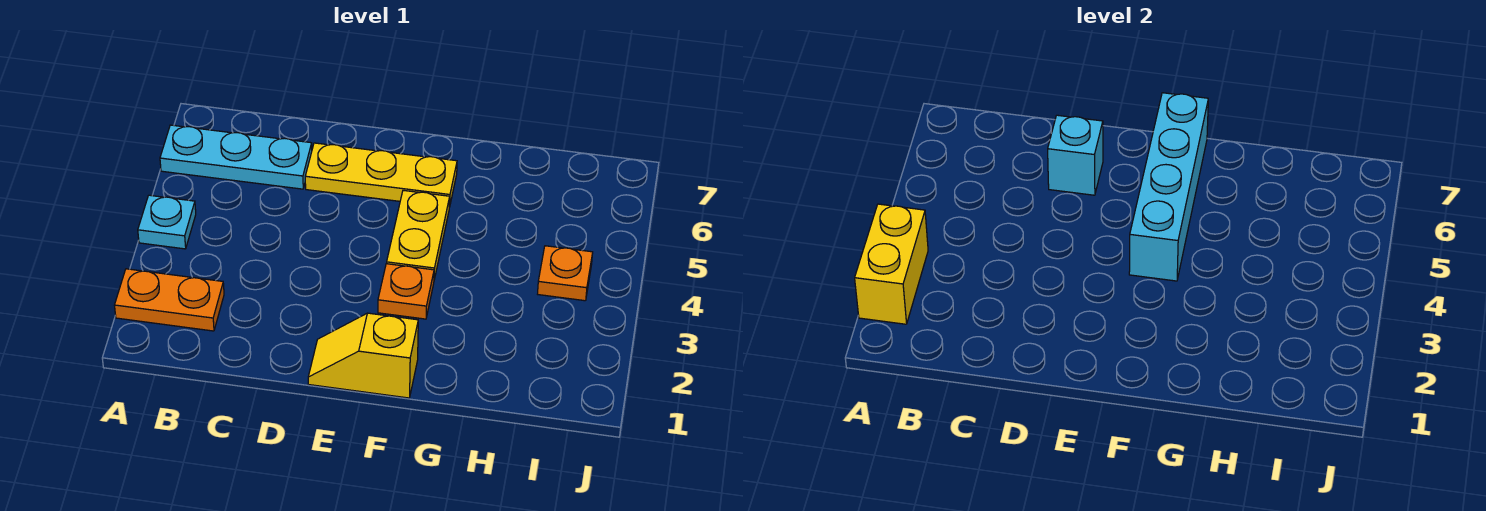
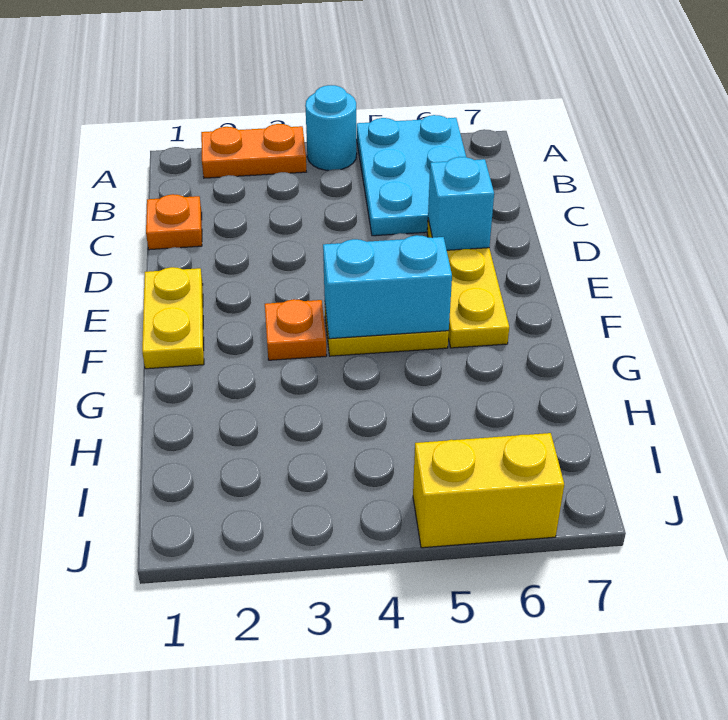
orange 1x2 plate [114,269,224,331] -> orange 1x2 plate turned to [201,124,306,178]
yellow 1x2 brick [855,204,928,324] -> yellow 1x2 brick moved to [413,433,564,548]
cyan 1x1 plate [138,195,196,249] -> cyan 1x1 round brick [305,85,357,170]
cyan 1x3 plate [160,125,312,189] -> cyan 2x3 plate [357,115,466,236]
yellow 1x2 slope [308,313,418,398] -> yellow 1x2 plate [142,267,204,369]
cyan 1x4 brick [1129,93,1208,281] -> cyan 1x2 brick [323,235,452,339]
orange 1x1 plate [538,246,593,301] -> orange 1x1 plate moved to [146,194,202,250]

